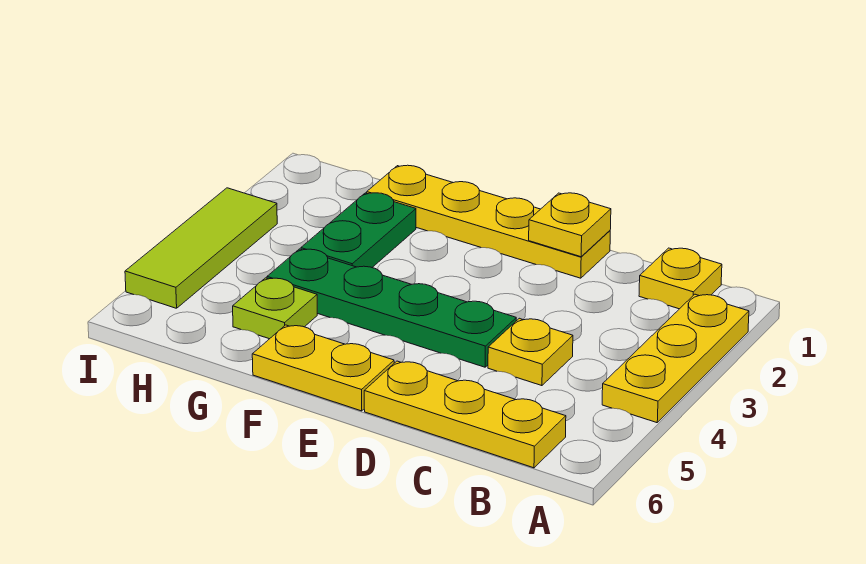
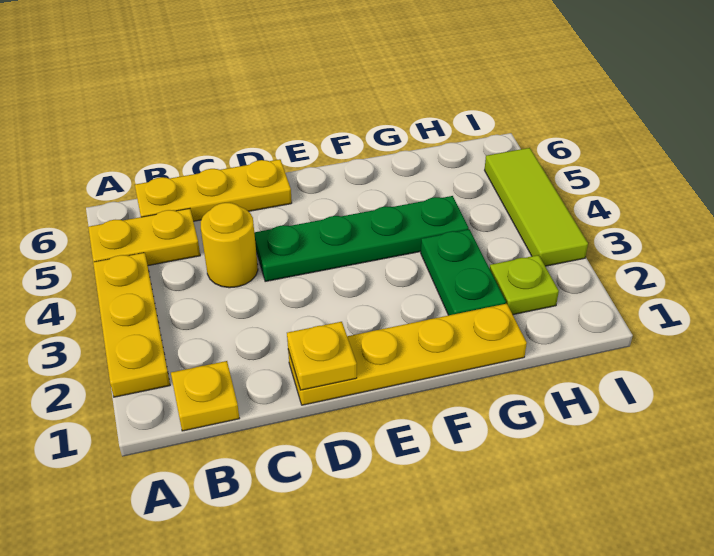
yellow 1x1 plate [488,318,573,386] -> yellow 1x1 round brick [201,203,258,288]
yellow 1x2 plate [252,325,394,411] -> yellow 1x2 plate moved to [88,209,200,266]
lime 1x1 plate [233,278,317,339] -> lime 1x1 plate moved to [490,255,559,315]

